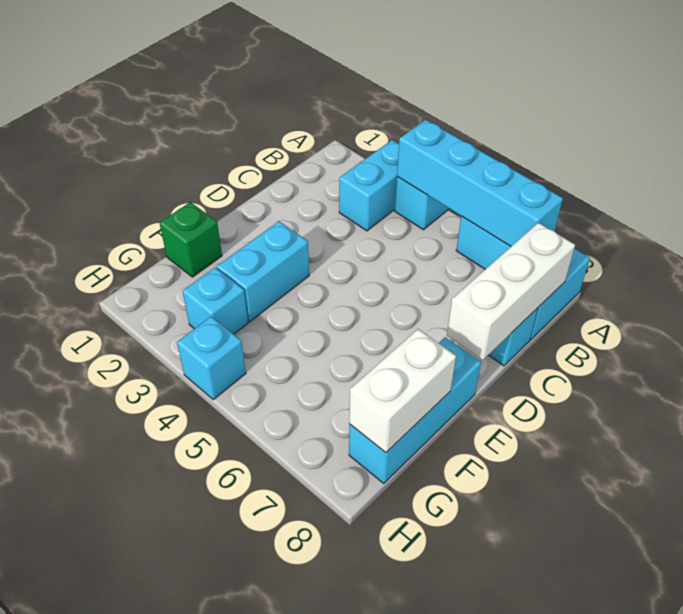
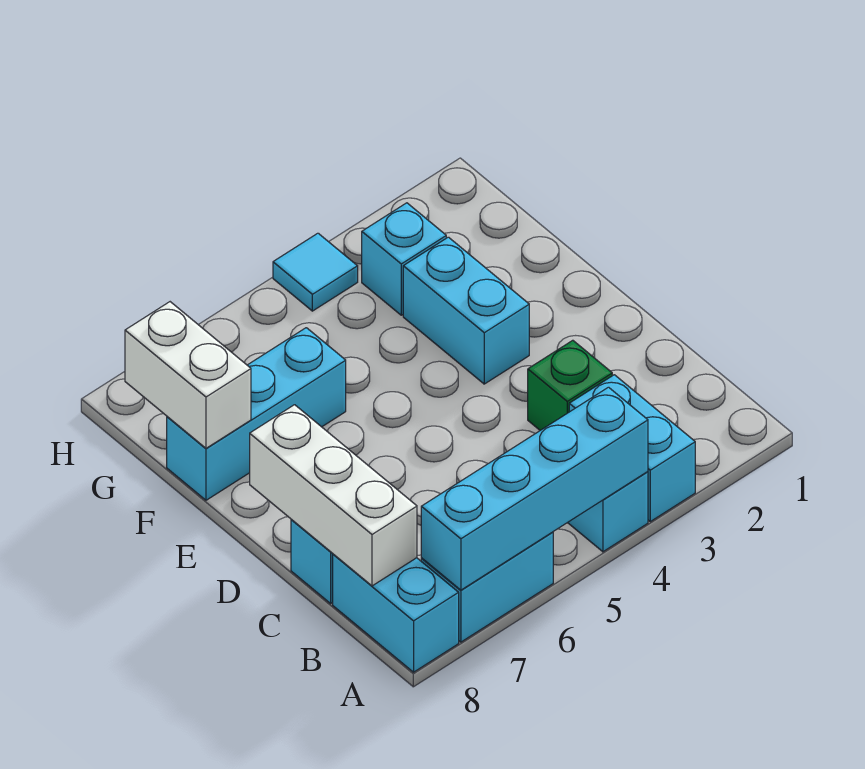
cyan 1x3 brick [349,337,481,483] -> cyan 1x3 brick turned to [167,328,346,500]
green 1x1 brick [160,202,222,277] -> green 1x1 brick moved to [528,340,612,430]
cyan 1x1 brick [177,317,246,400] -> cyan 1x1 tile [273,233,358,311]

